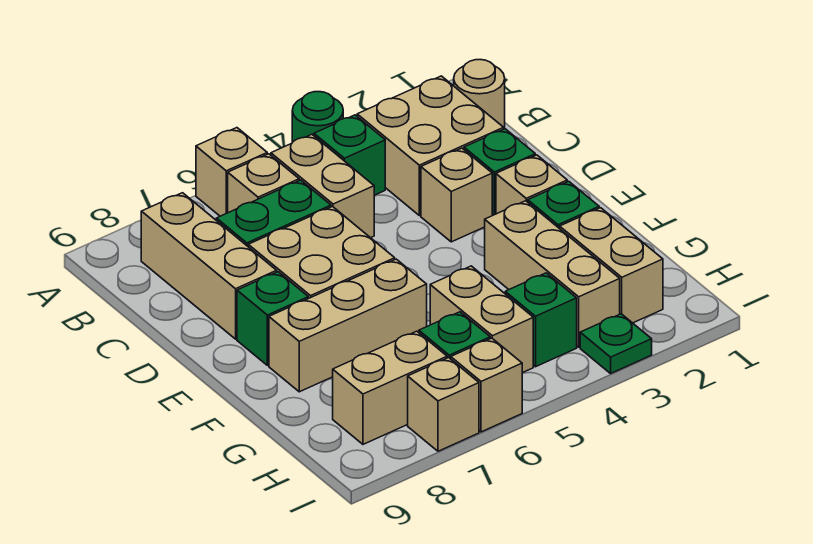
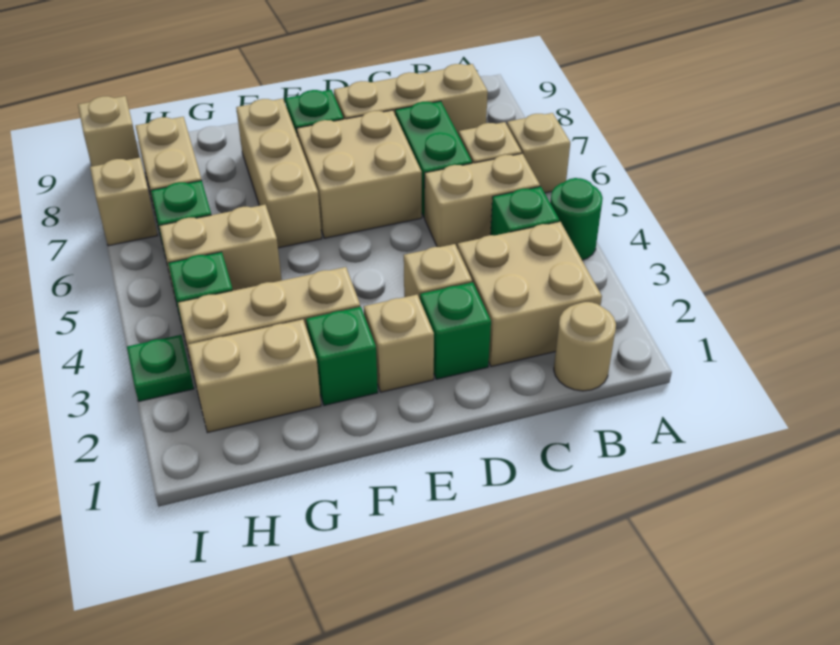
tan 1x1 brick [451,338,522,432] -> tan 1x1 brick moved to [78,96,140,166]

